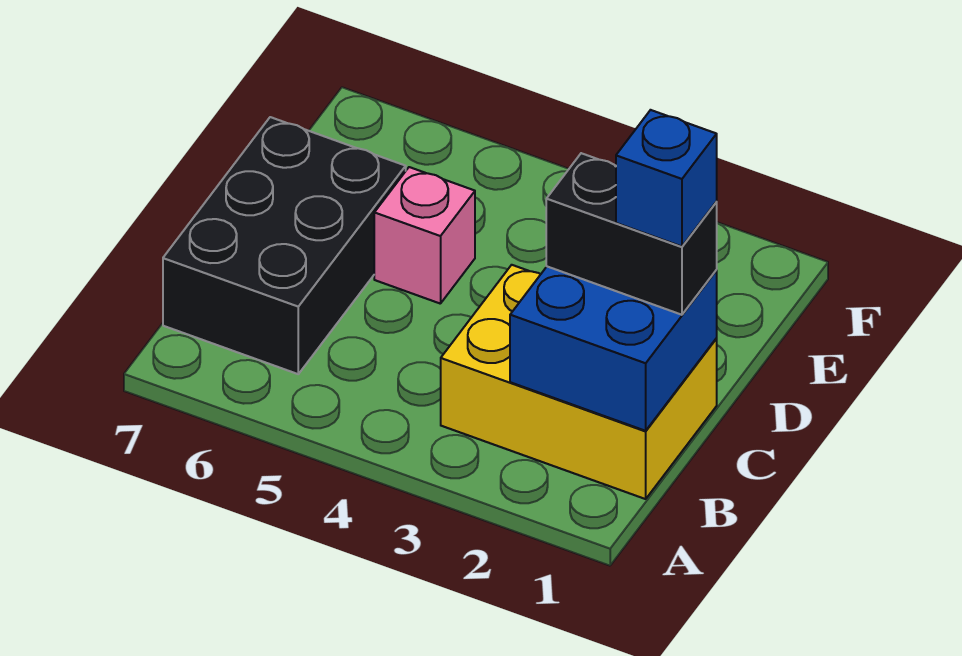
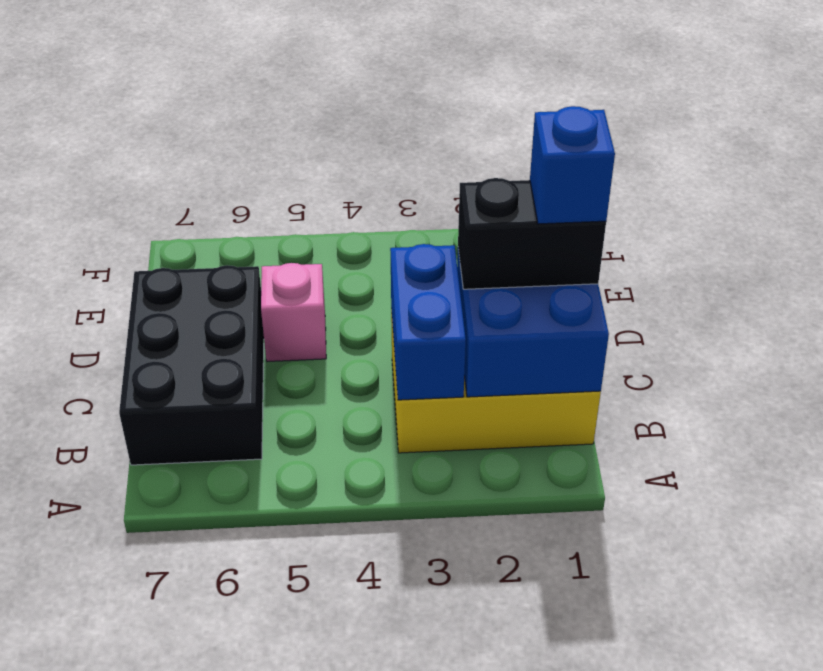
none -> blue 1x2 brick [390,244,466,400]

